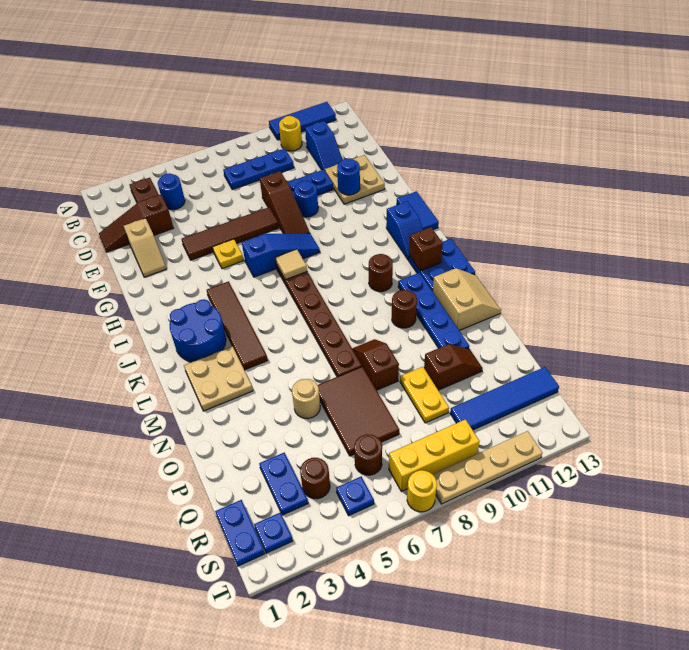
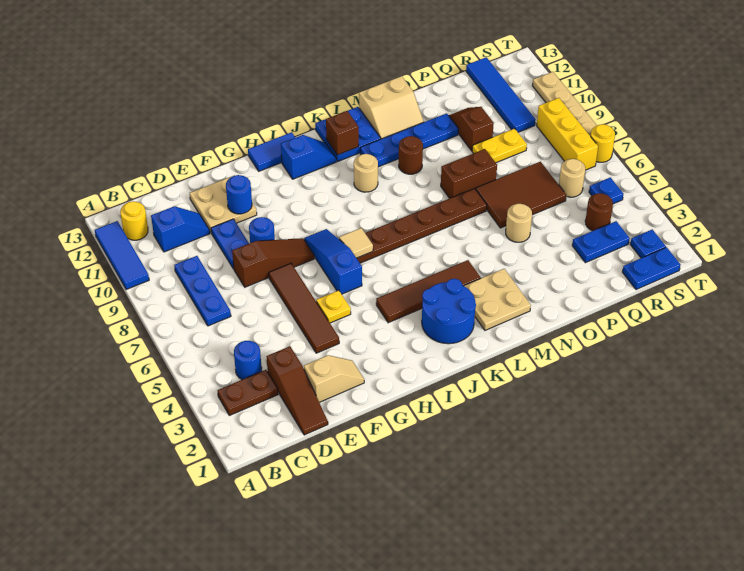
yellow 1x1 round brick [279,116,302,151] -> yellow 1x1 round brick moved to [120,202,148,240]
brown 1x1 round brick [369,254,393,292] -> tan 1x1 round brick [354,154,378,192]
tan 2x2 slope [433,268,501,331] -> tan 2x2 slope turned to [359,76,424,139]
brown 1x2 slope [352,339,399,390] -> brown 1x2 brick [441,149,497,198]
brown 1x1 round brick [354,434,382,475] -> tan 1x1 round brick [559,159,585,197]

